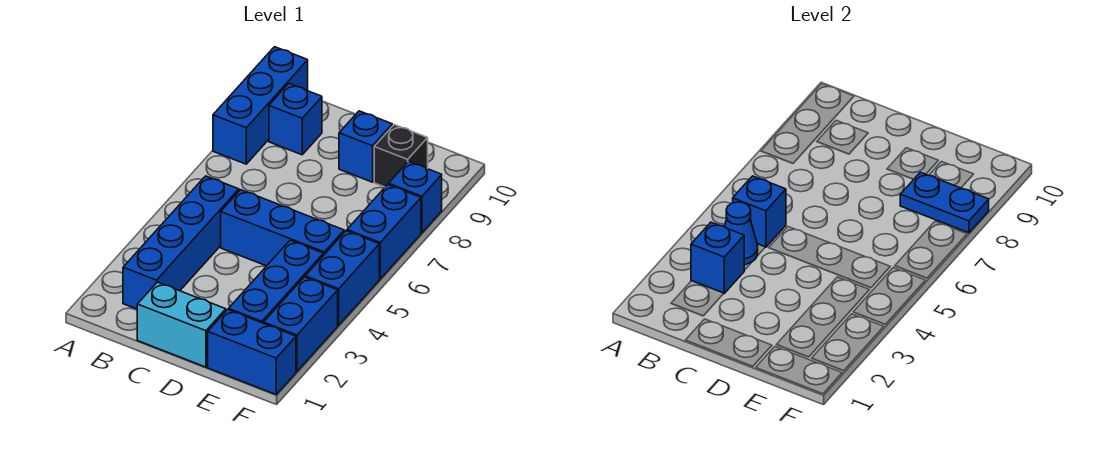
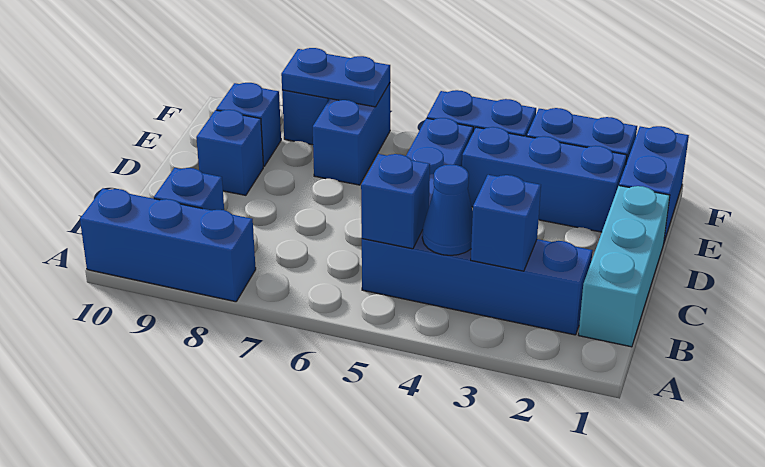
cyan 1x2 brick [137,282,226,367] -> cyan 1x3 brick [579,186,670,347]
blue 1x2 plate [900,172,989,233] -> blue 1x2 plate turned to [281,48,390,107]
black 1x1 brick [374,125,428,187] -> blue 1x1 brick [216,83,281,166]
blue 1x2 brick [347,185,421,279] -> blue 1x2 brick turned to [313,83,390,185]

